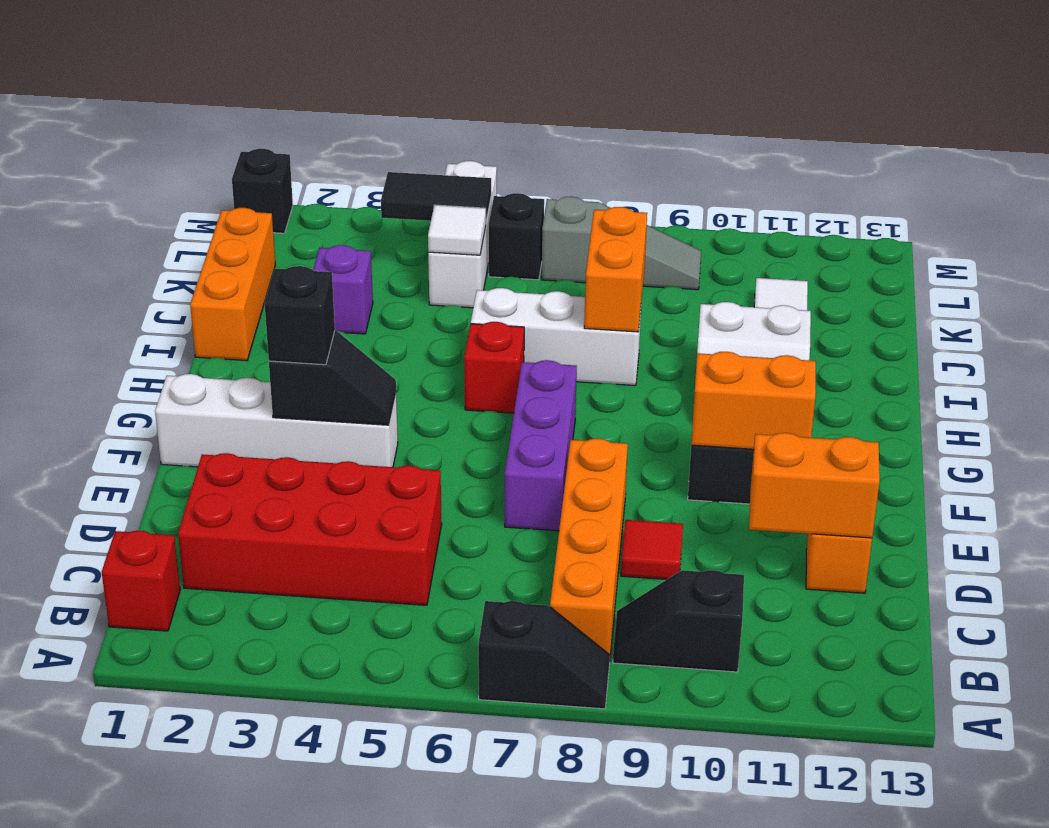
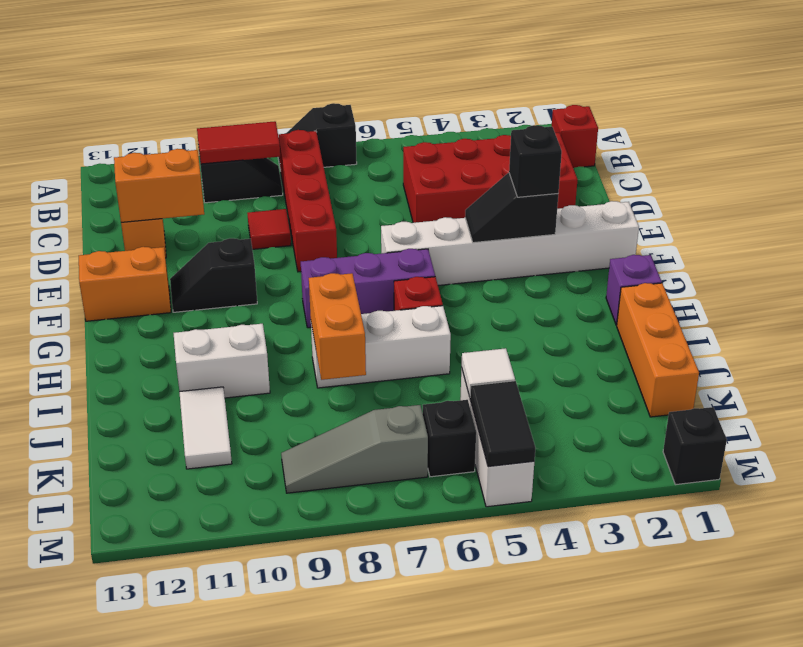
orange 1x4 brick [550,438,628,655] -> red 1x4 brick [279,130,337,272]
none -> red 1x2 tile [197,121,280,164]
purple 1x3 brick [505,360,577,531] -> purple 1x3 brick turned to [301,249,435,328]
white 1x4 brick [155,374,398,467] -> white 1x6 brick [381,201,639,285]
orange 1x2 brick [691,352,816,449] -> orange 1x2 brick moved to [79,247,171,321]
purple 1x1 brick [313,245,373,334] -> purple 1x1 brick moved to [606,255,662,325]
black 1x2 tile [381,172,491,221] -> black 1x2 tile turned to [470,381,535,467]

